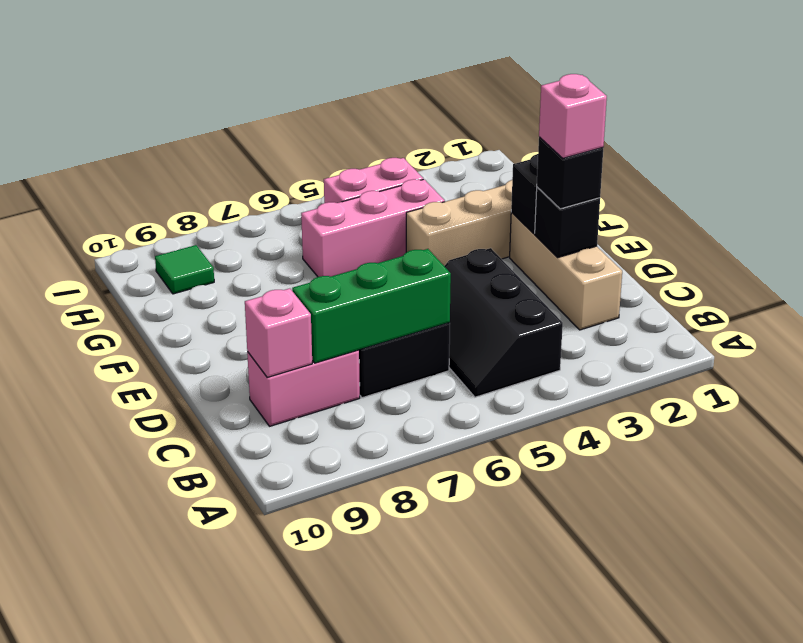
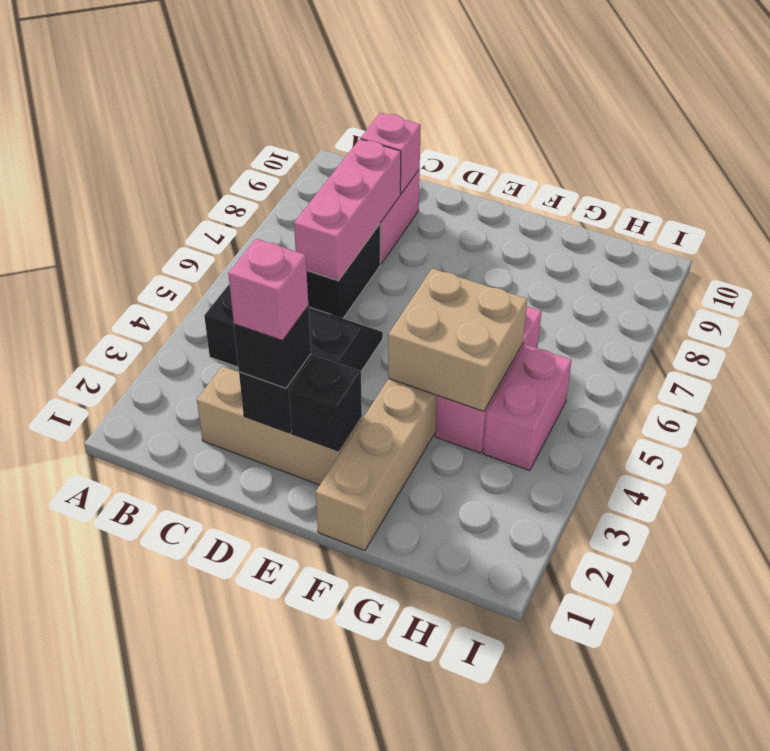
green 1x3 brick [292,249,451,363] -> pink 1x3 brick [294,139,401,281]
none -> tan 2x2 brick [388,269,527,411]
green 1x1 tile [155,245,214,294] -> none

